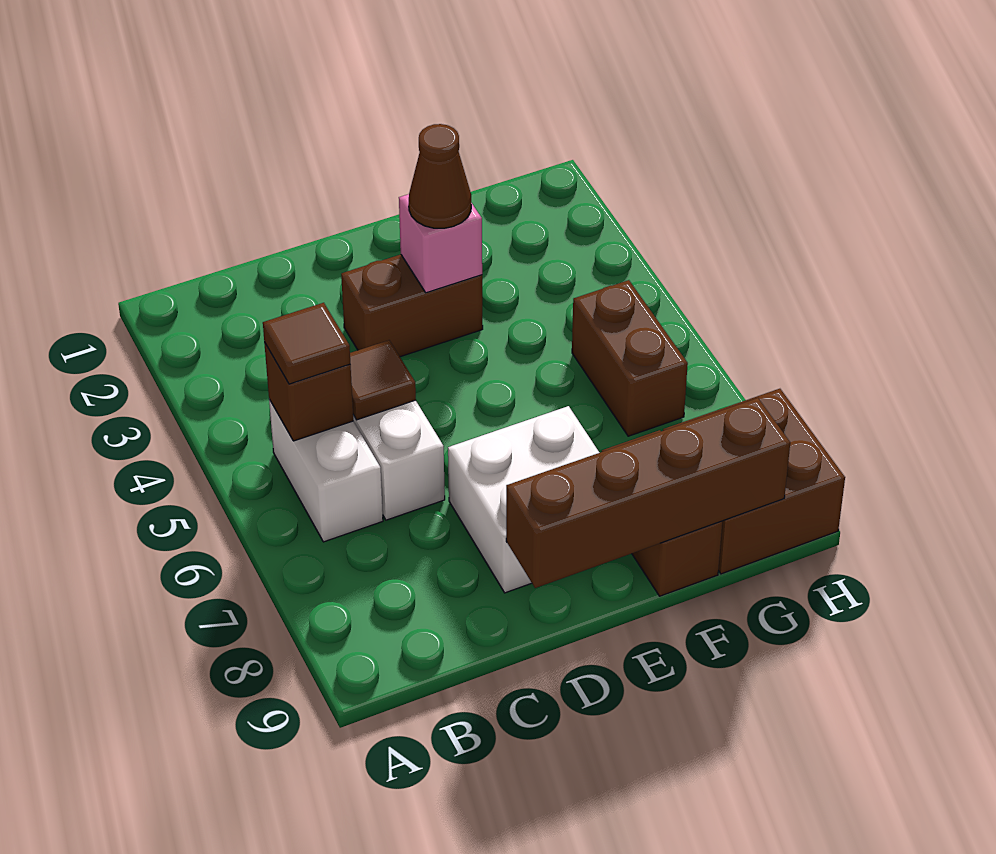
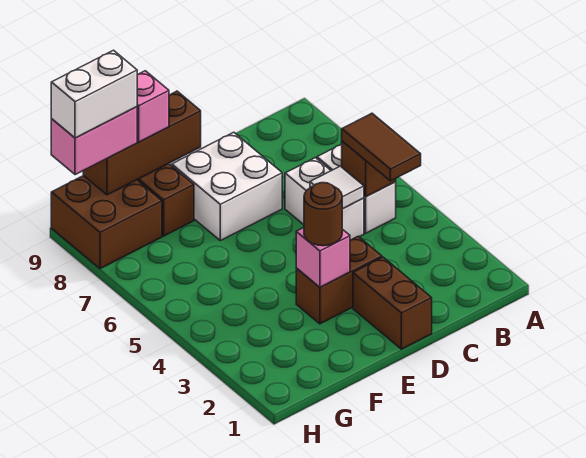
brown 1x1 tile [263,303,350,384] -> brown 1x2 tile [342,113,421,181]
brown 1x1 tile [350,340,416,420] -> white 1x1 tile [310,166,364,209]
brown 1x4 brick [506,398,790,588] -> brown 1x3 brick [83,91,201,195]
brown 1x1 cone [409,124,471,228] -> brown 1x1 round brick [304,183,342,246]
none -> pink 1x1 brick [137,71,169,142]
brown 1x2 brick [572,280,688,436] -> brown 1x2 brick moved to [353,257,432,349]
none -> pink 1x2 brick [51,107,137,175]
none -> white 1x2 brick [51,50,137,138]

